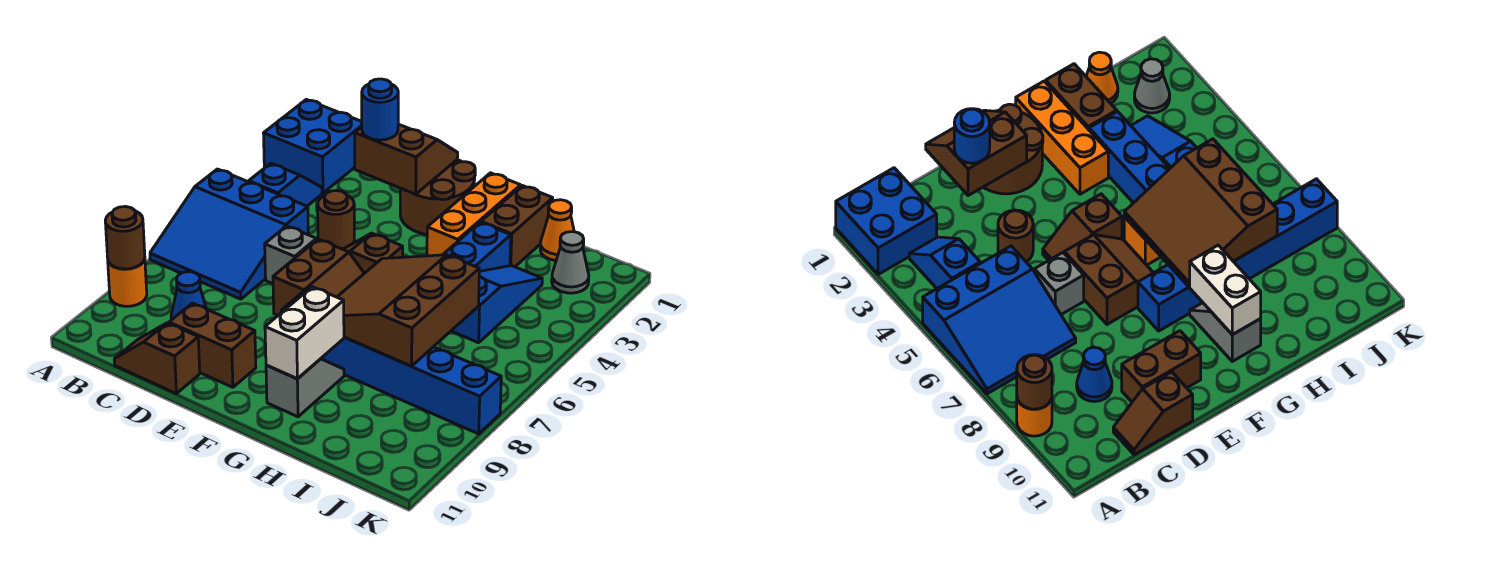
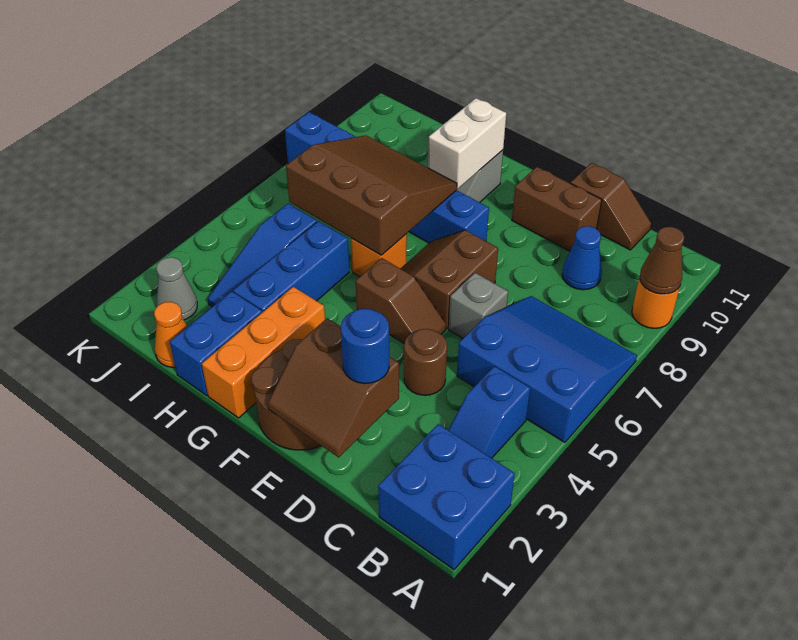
brown 1x1 round brick [105,206,145,269] -> brown 1x1 cone [640,227,685,294]
brown 3x3 slope [337,255,479,366] -> brown 3x3 slope turned to [286,135,457,255]
brown 1x2 brick [481,186,553,267] -> blue 1x2 brick [170,291,262,395]

